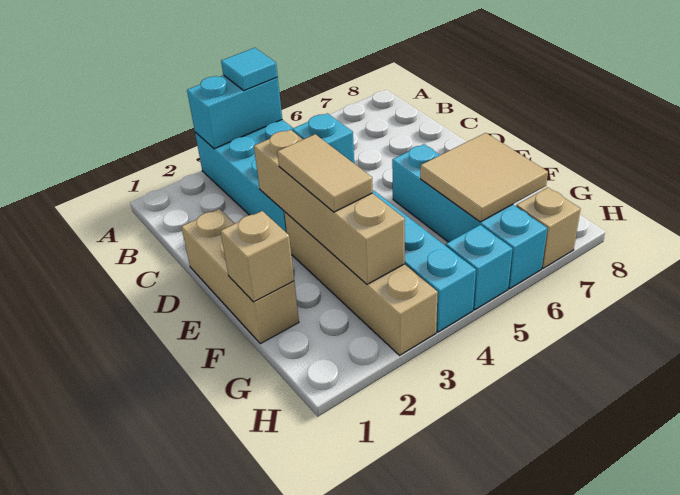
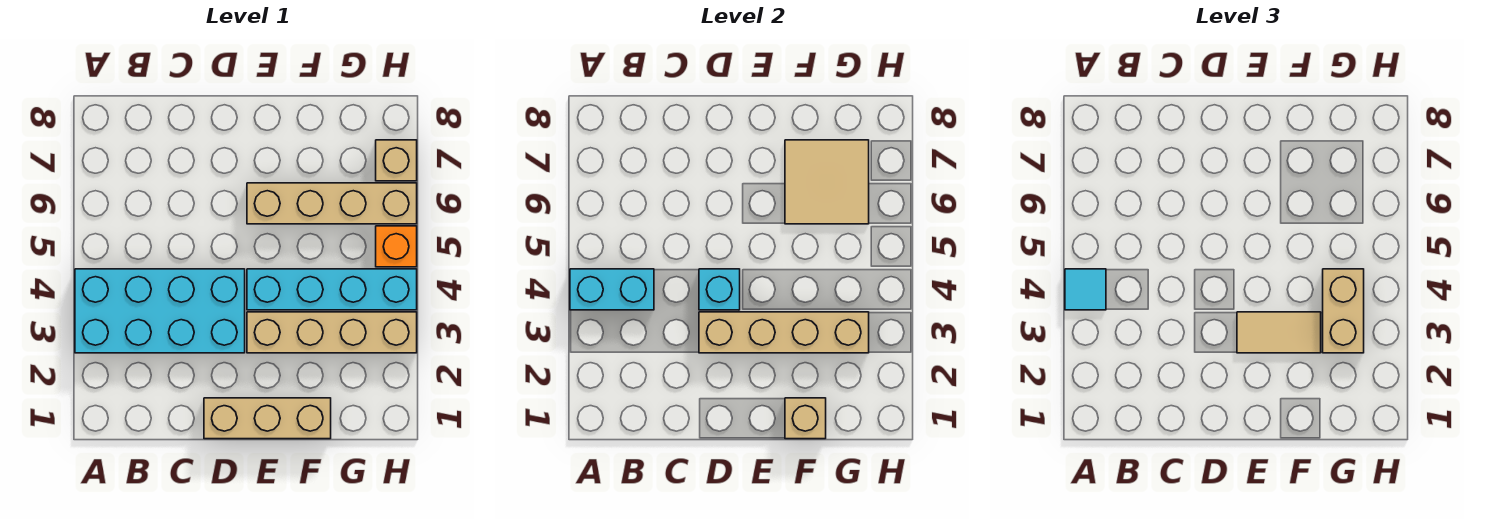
cyan 1x2 brick [187,75,282,149] -> cyan 1x2 brick turned to [570,269,654,310]
cyan 1x4 brick [392,144,547,289] -> tan 1x4 brick [247,183,417,224]
none -> tan 1x2 brick [1323,269,1364,353]
cyan 1x1 brick [446,225,512,310] -> orange 1x1 brick [376,226,417,267]

